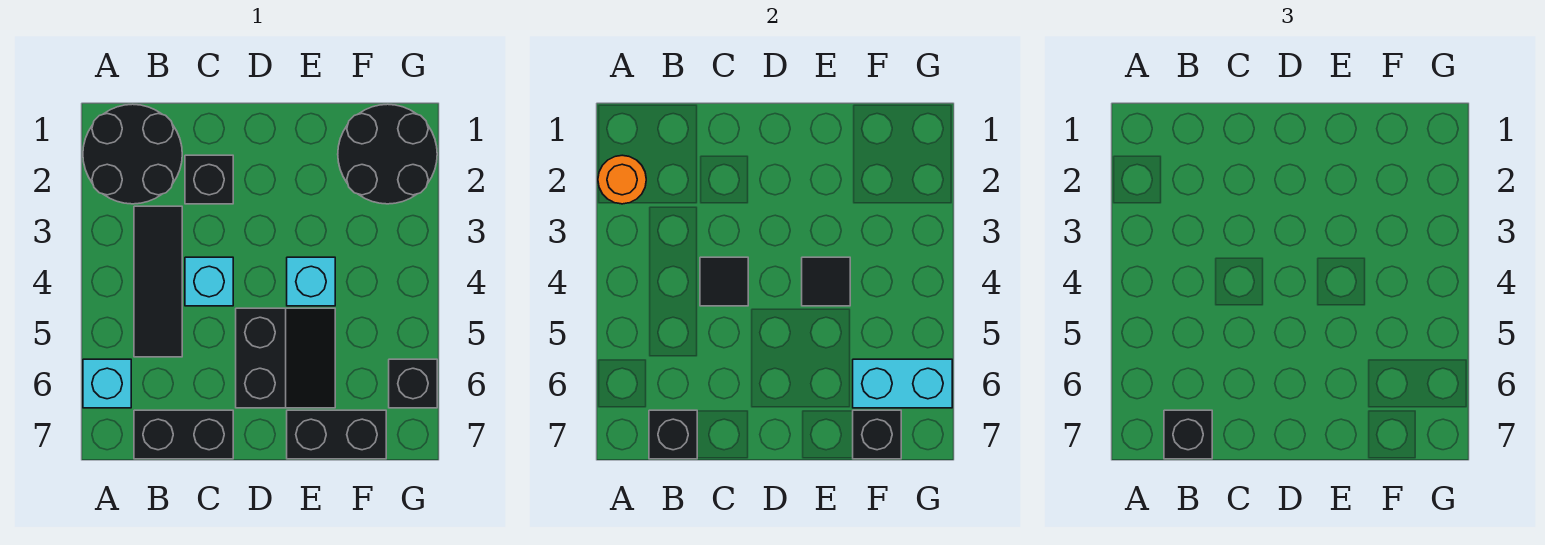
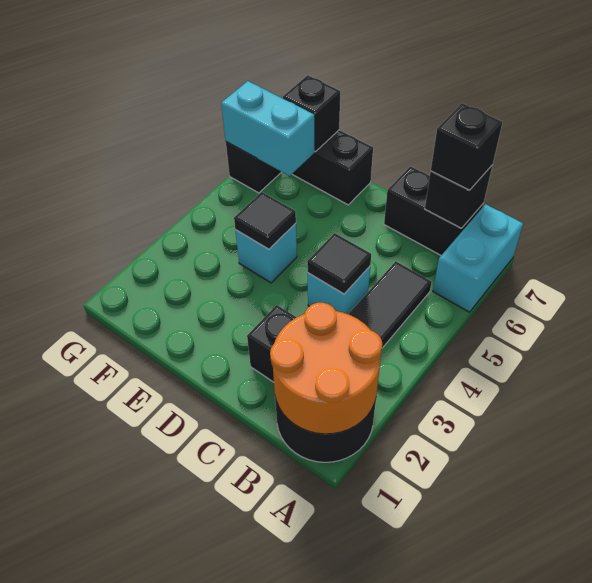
orange 1x1 round brick [598,155,646,204] -> orange 2x2 round brick [270,303,382,434]
cyan 1x1 brick [83,359,131,408] -> cyan 1x2 brick [433,204,523,312]
black 2x2 slope [236,308,335,408] -> none
black 2x2 round brick [338,104,437,204] -> none

